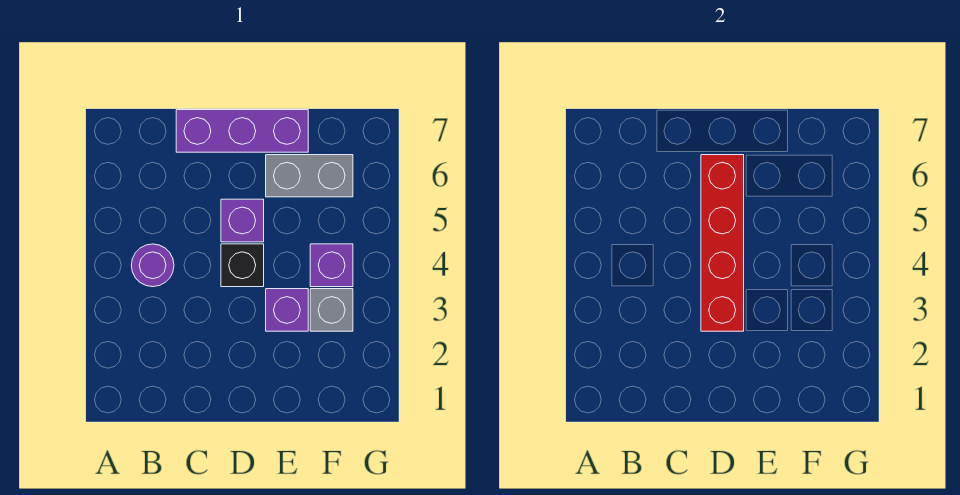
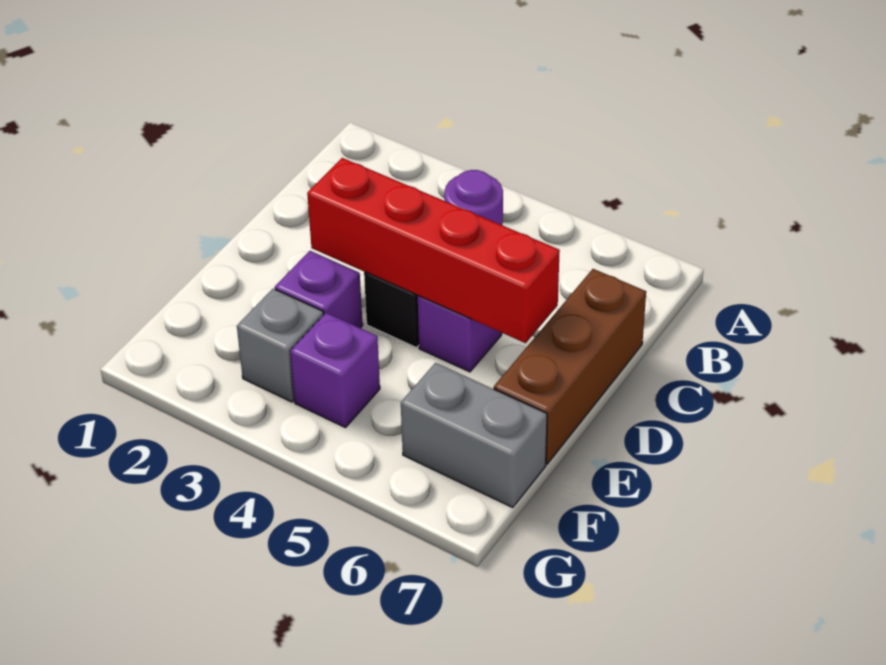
purple 1x3 brick [176,110,308,152] -> brown 1x3 brick [494,269,646,464]
grey 1x2 brick [266,155,353,197] -> grey 1x2 brick turned to [401,363,547,507]

